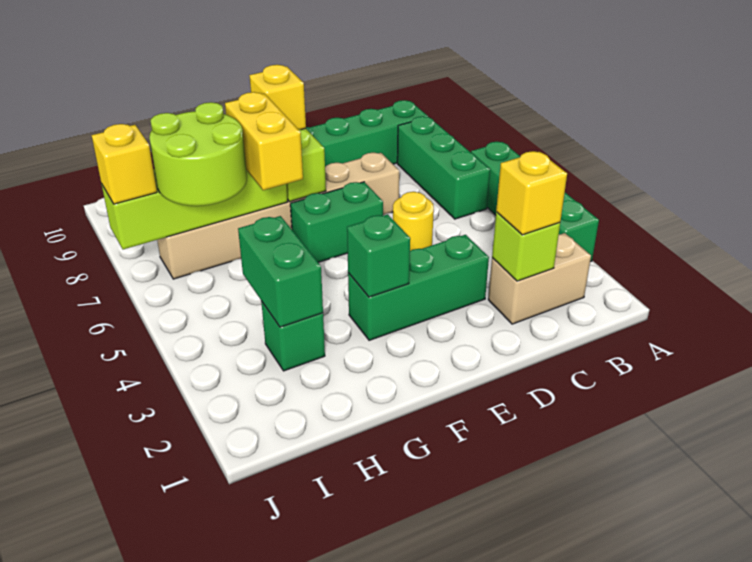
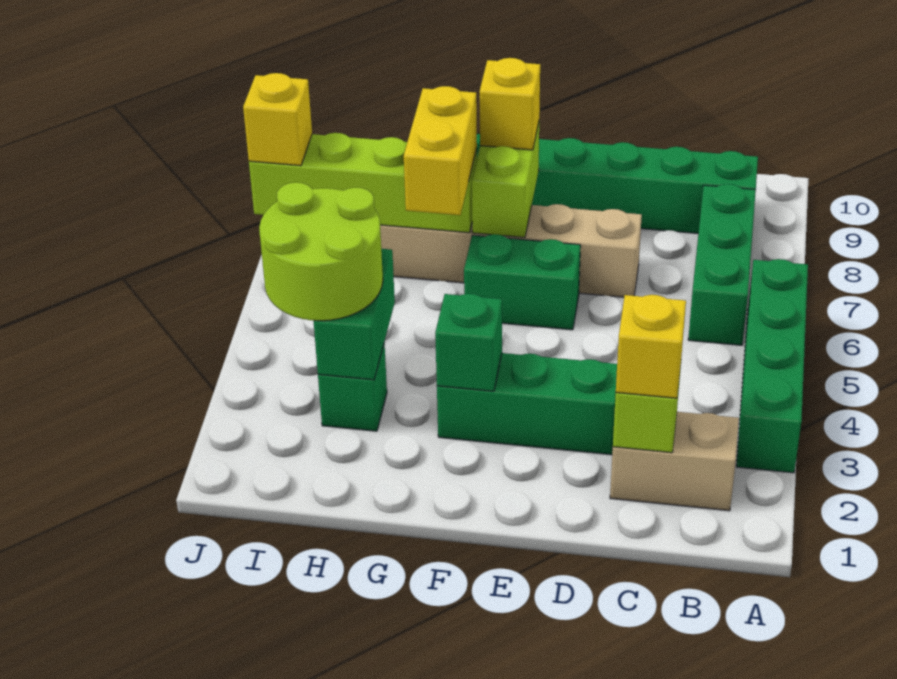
yellow 1x1 round brick [393,192,434,251] -> none
lime 2x2 round brick [149,102,247,206] -> lime 2x2 round brick moved to [259,182,383,321]

